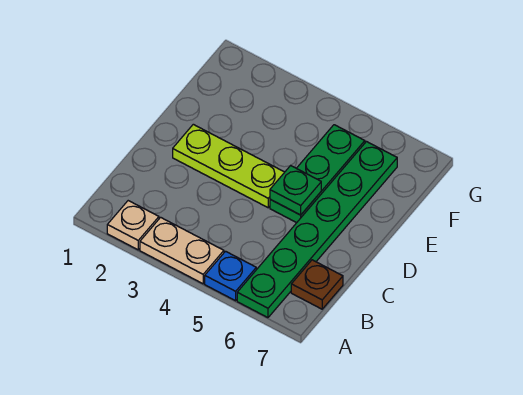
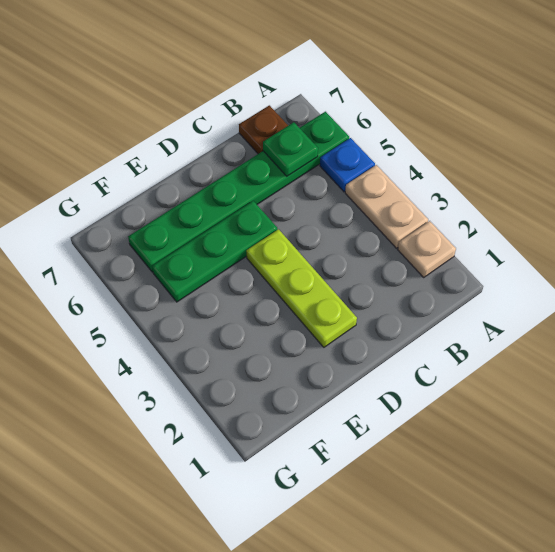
green 1x1 plate [270,166,321,215] -> green 1x1 plate moved to [263,122,318,176]

